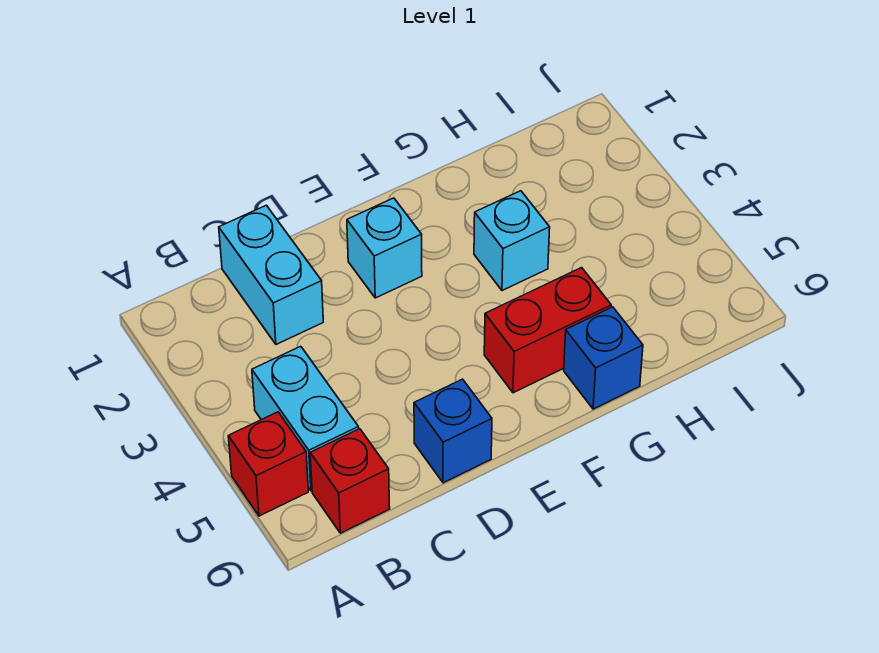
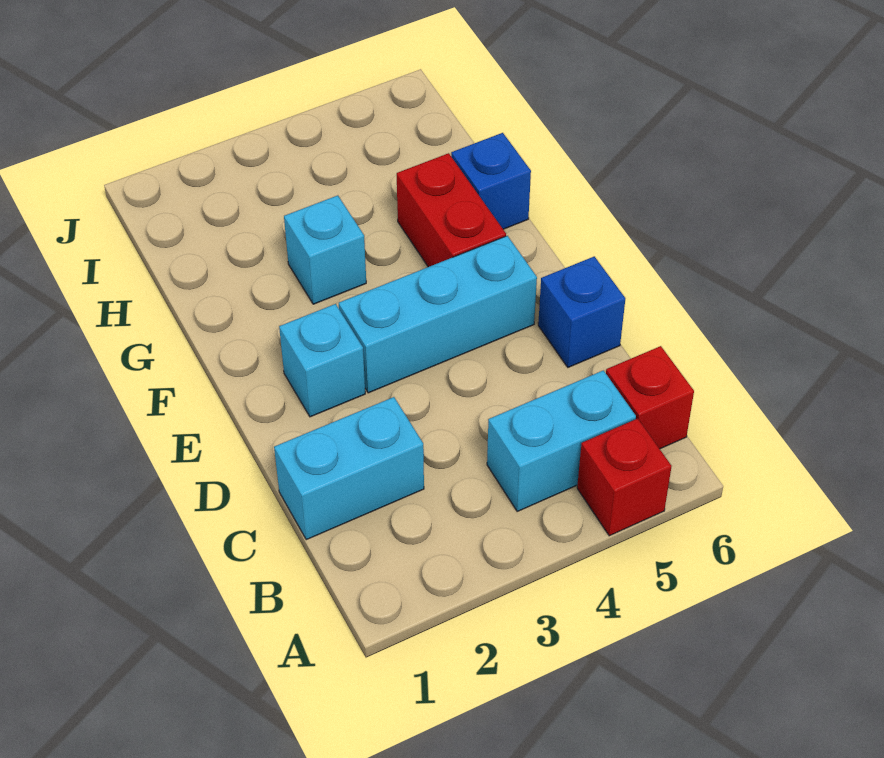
none -> cyan 1x3 brick [339,236,537,393]

